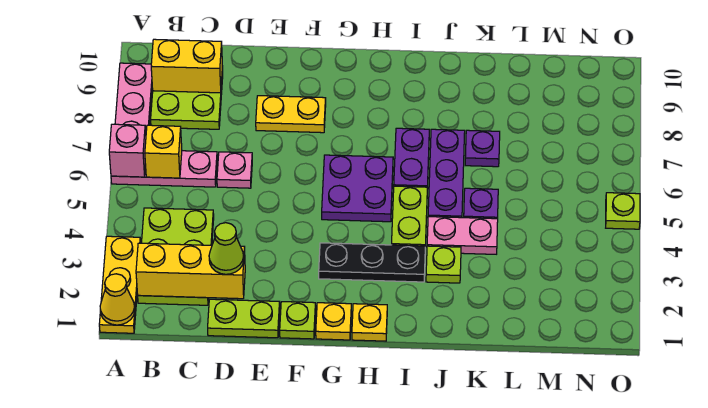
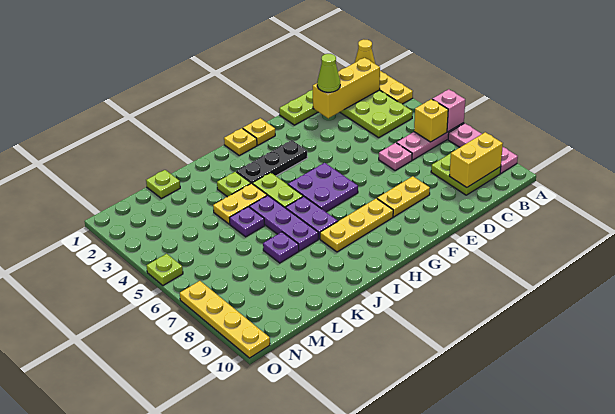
lime 1x1 plate [280,302,316,339] -> lime 1x1 plate moved to [146,170,180,198]
none -> yellow 1x3 plate [320,198,393,252]
pink 1x2 plate [427,217,498,254] -> yellow 1x2 plate [213,183,267,224]
none -> yellow 1x4 plate [180,281,270,358]

